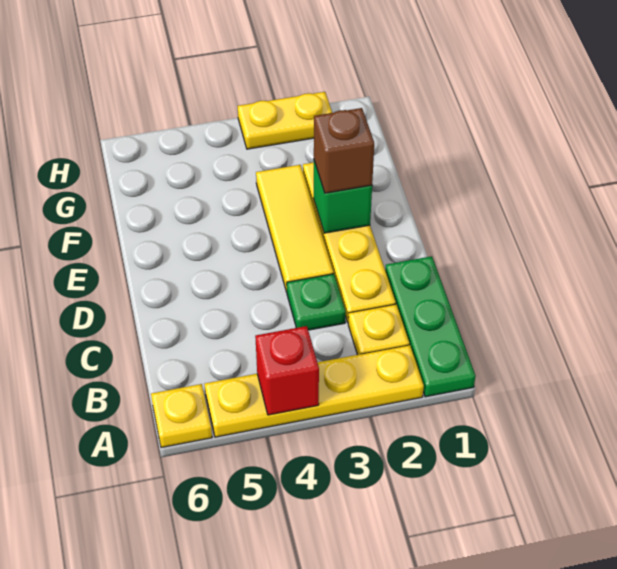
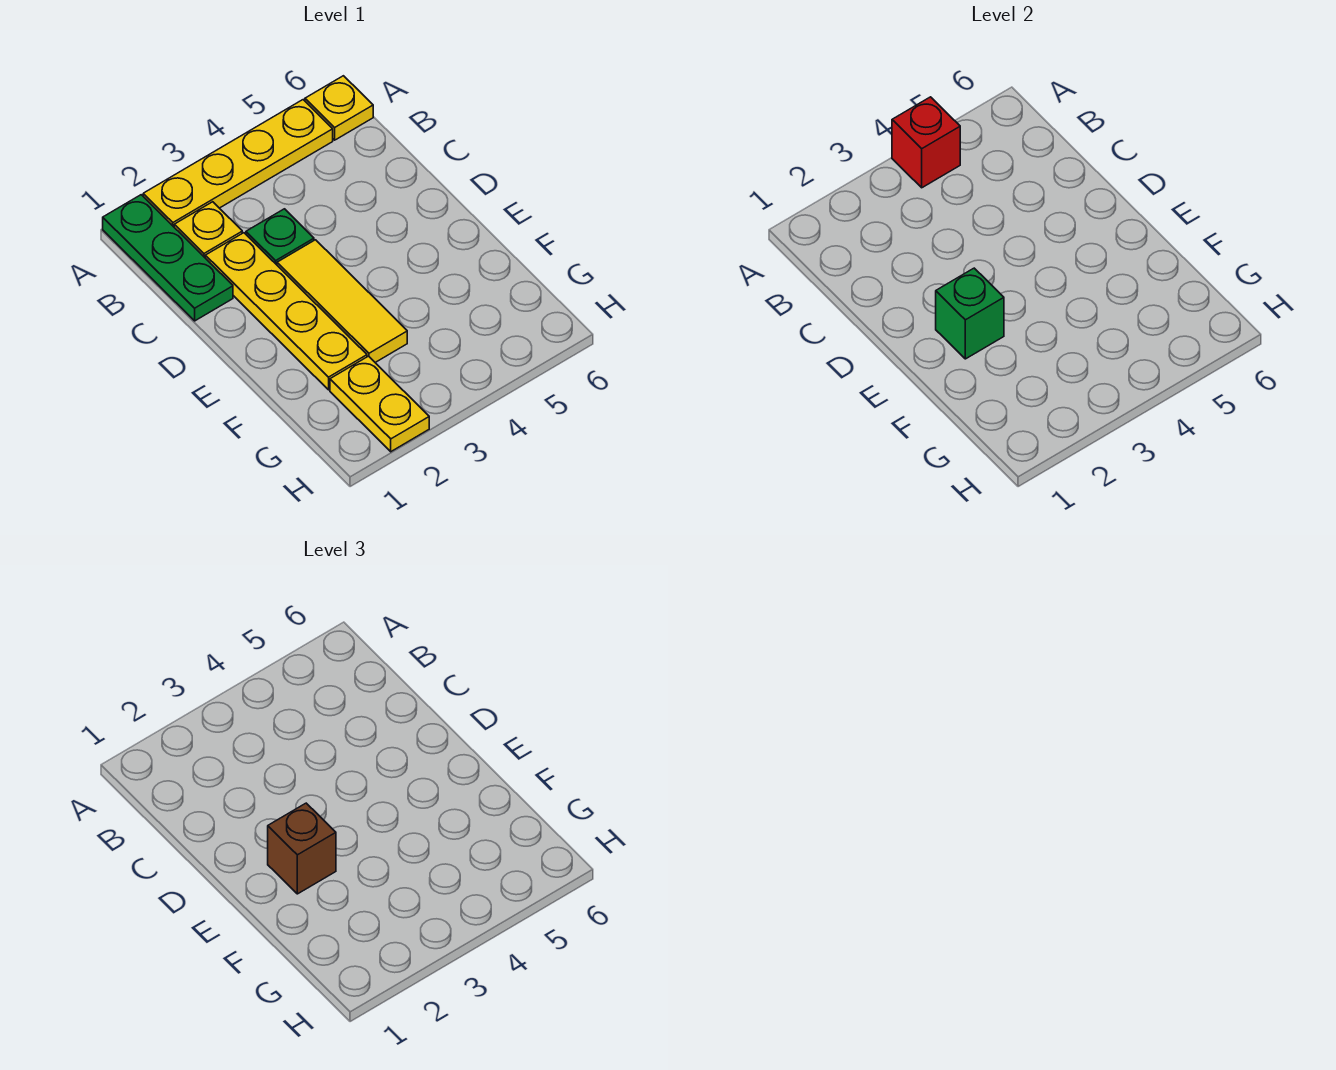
yellow 1x2 plate [238,92,332,149] -> yellow 1x2 plate turned to [330,356,429,452]

